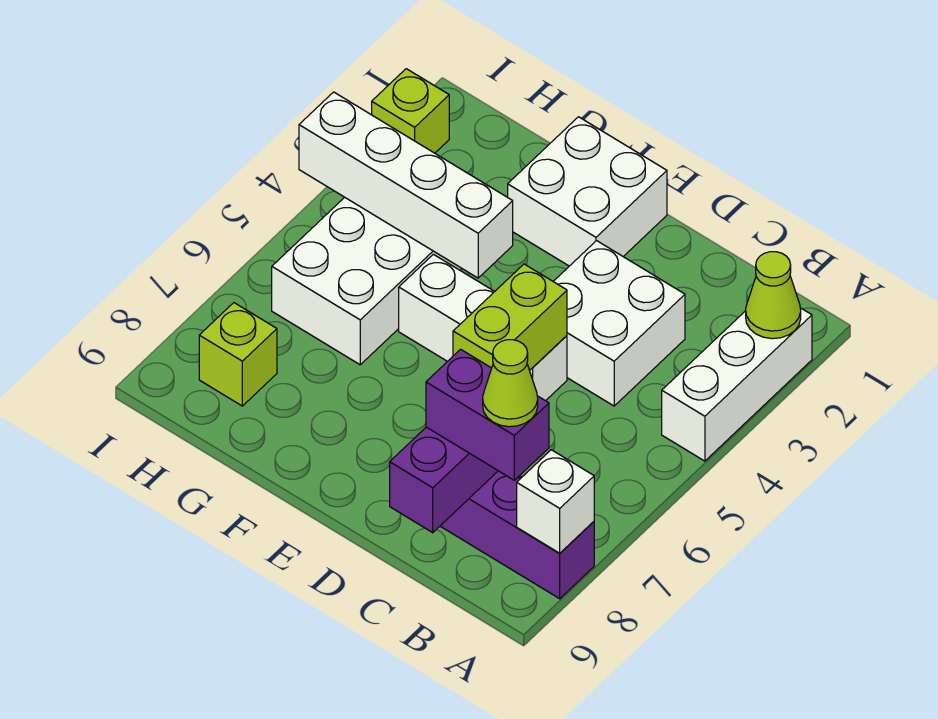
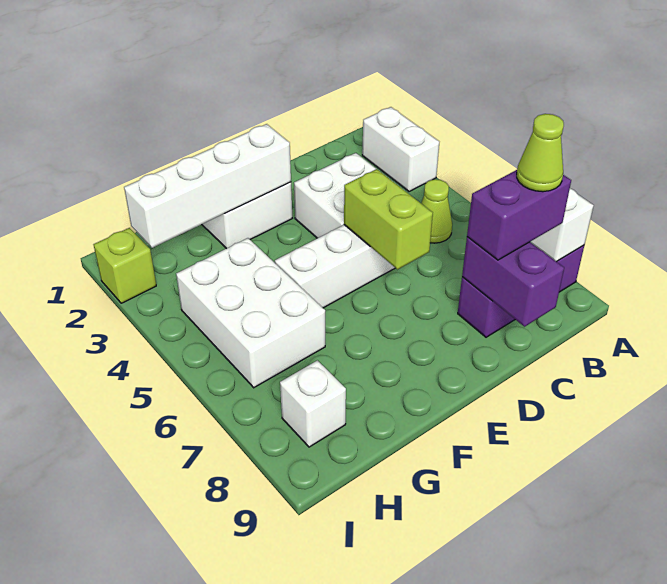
white 1x3 brick [662,308,812,461] -> white 1x2 brick [362,107,439,192]
lime 1x1 cone [746,252,801,339] -> lime 1x1 cone moved to [421,179,452,243]
white 1x4 brick [299,92,513,278] -> white 1x4 brick moved to [124,124,291,248]
lime 1x1 brick [199,303,277,406] -> white 1x1 brick [280,360,346,447]

